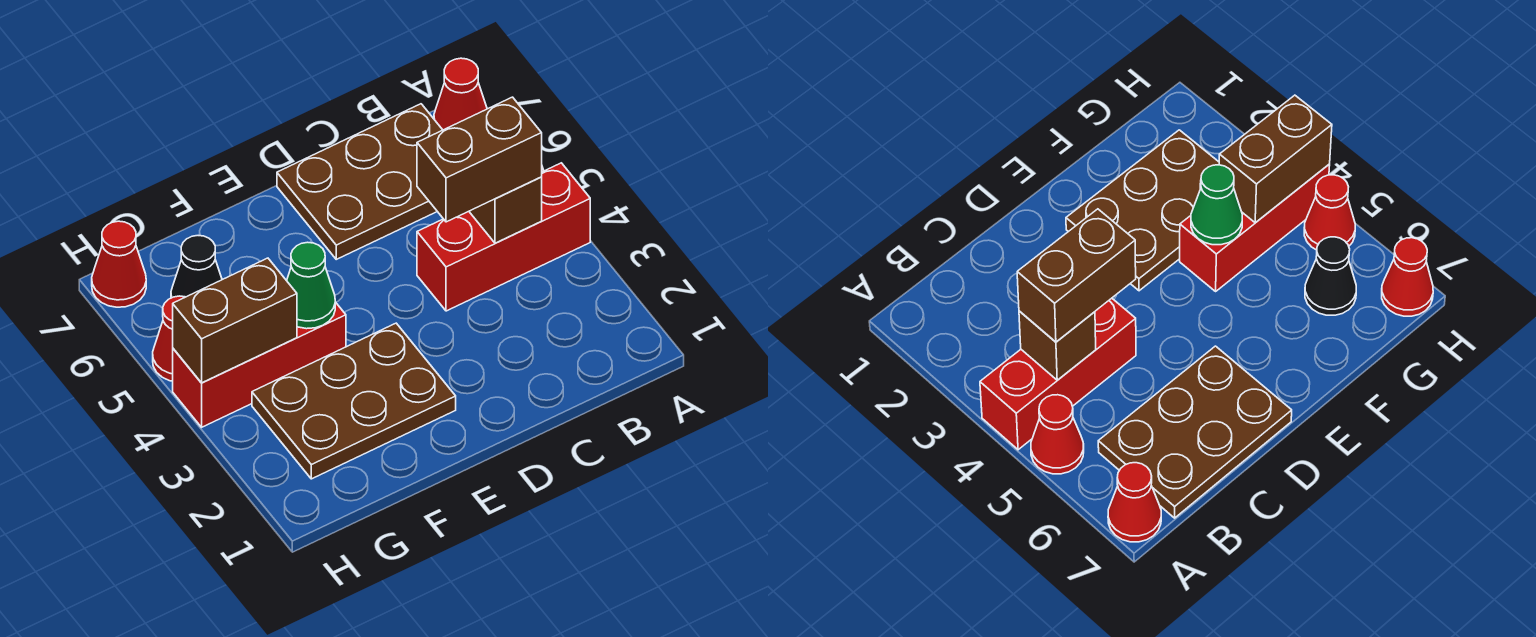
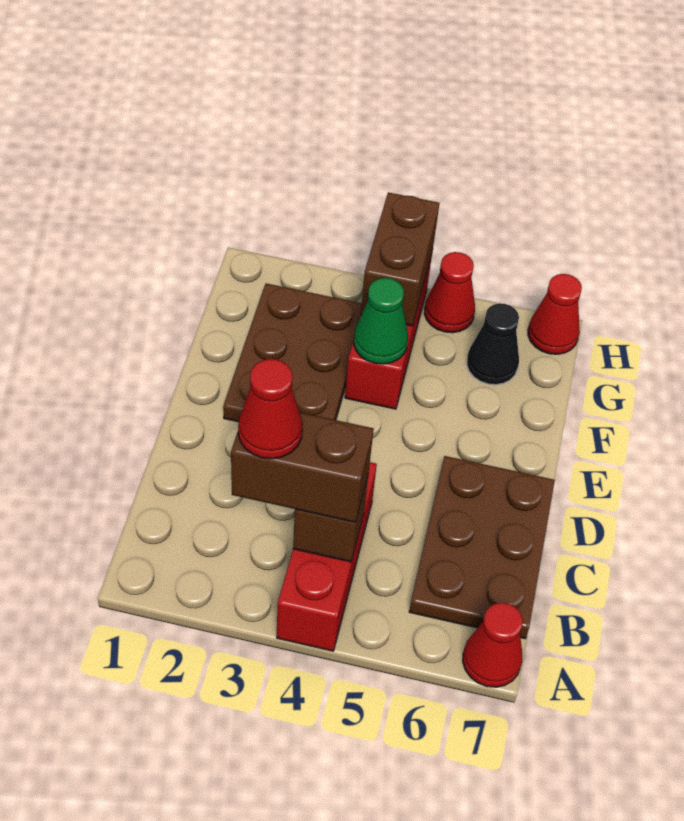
red 1x1 cone [1031,395,1084,474] -> red 1x1 cone moved to [238,359,303,459]
brown 1x2 brick [417,97,542,222] -> brown 1x2 brick turned to [231,413,374,522]

